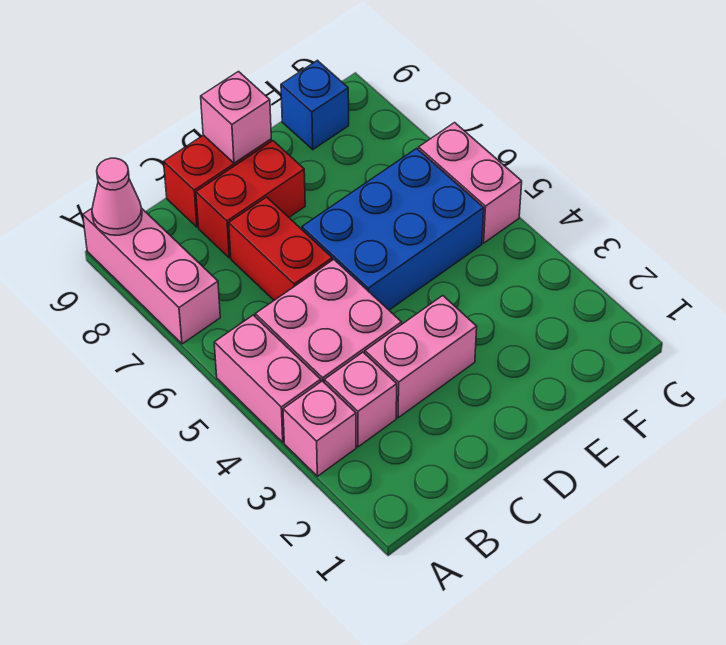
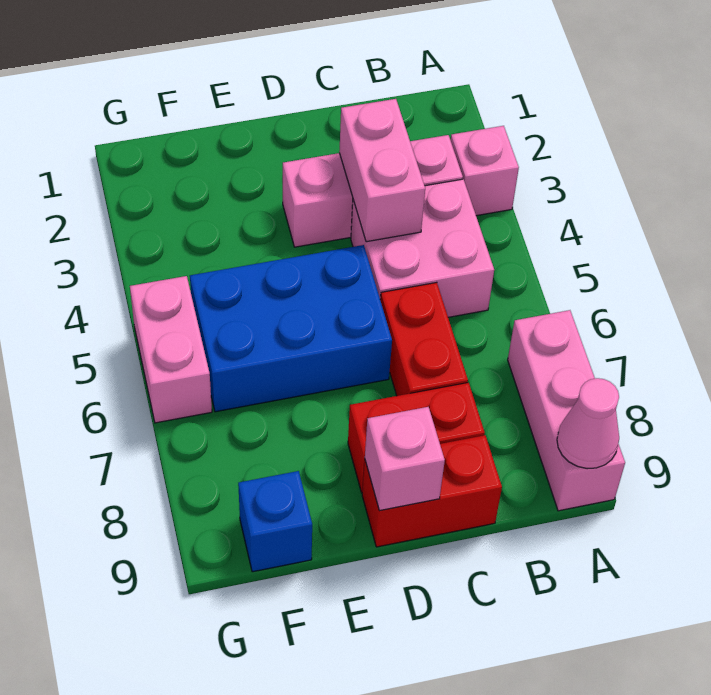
pink 1x2 brick [214,315,321,442] -> pink 1x2 brick moved to [339,99,425,242]

